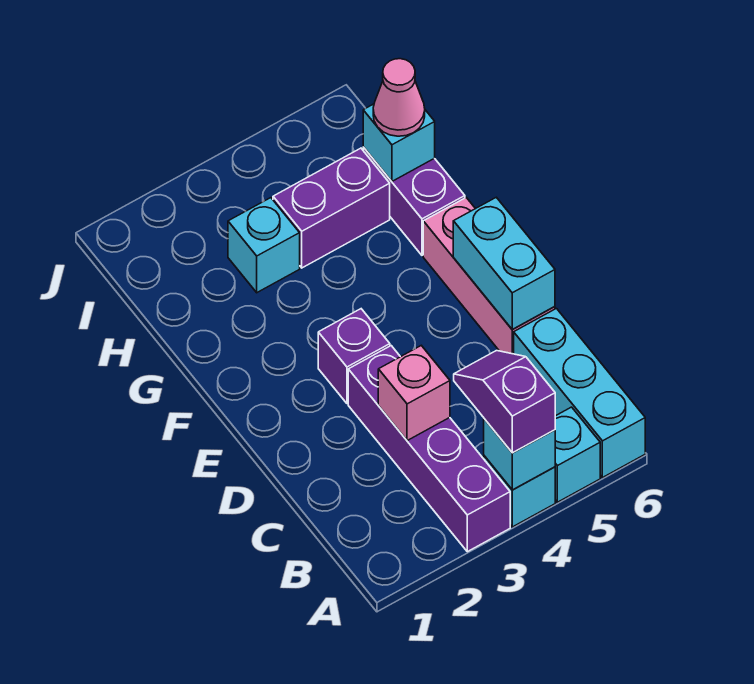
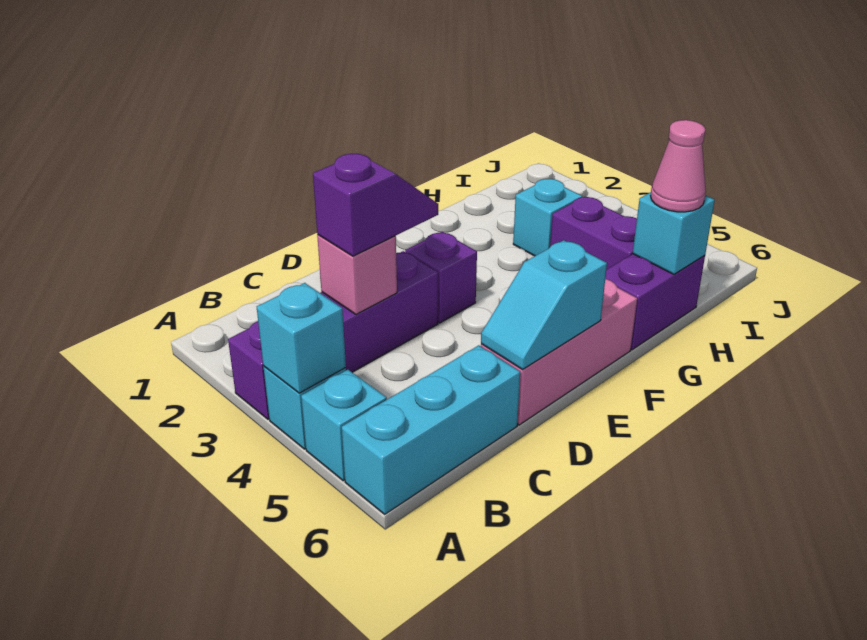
purple 1x2 slope [454,351,555,453] -> purple 1x2 slope moved to [313,154,438,256]
cyan 1x2 brick [453,197,555,330] -> cyan 1x2 slope [481,240,607,370]

